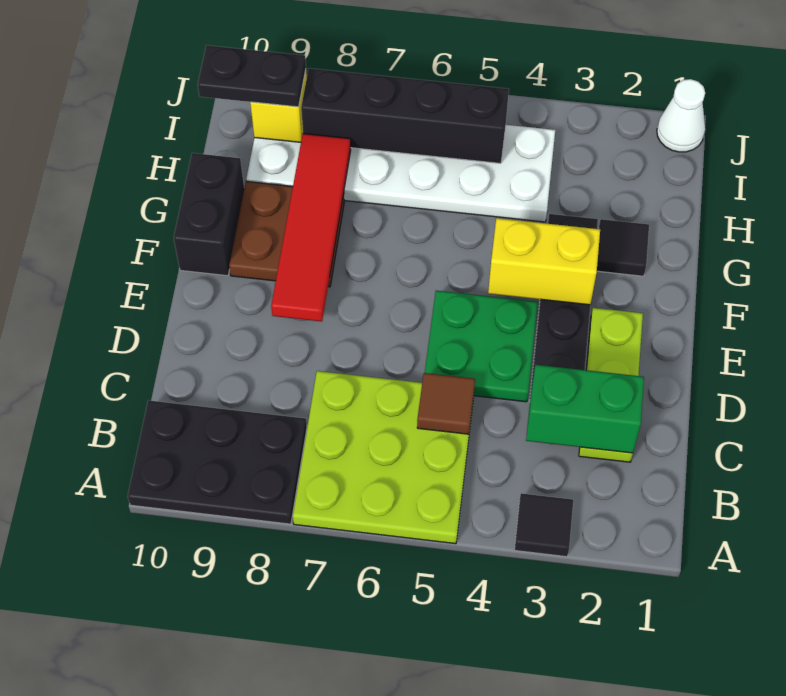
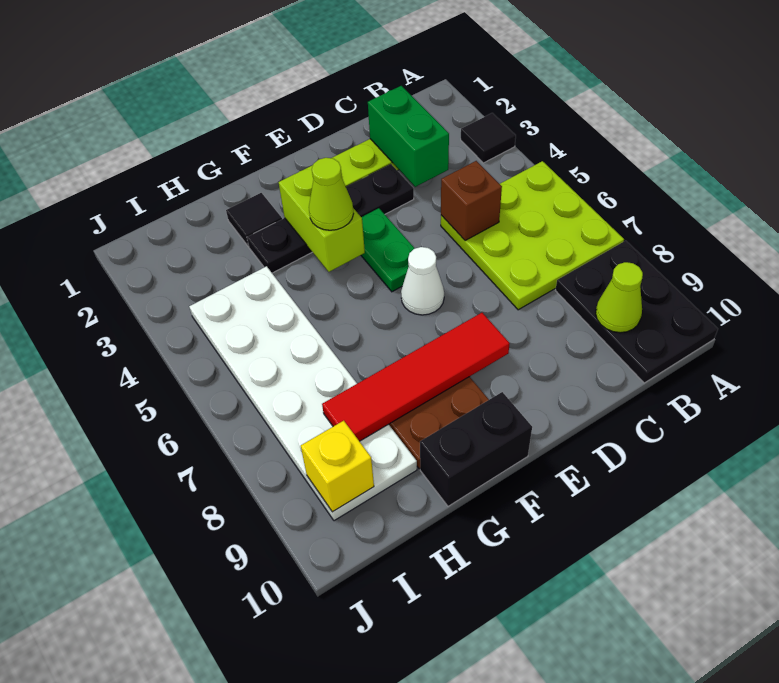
none -> lime 1x1 cone [596,262,643,333]
brown 1x1 tile [417,373,475,434] -> brown 1x1 brick [441,161,502,241]
green 2x2 plate [425,291,538,402] -> green 1x2 plate [361,208,415,292]
yellow 1x2 brick [488,218,600,305] -> lime 1x2 brick [279,165,365,272]
none -> lime 1x1 cone [309,158,354,230]
black 1x4 brick [301,68,509,163] -> none
black 1x2 plate [198,45,306,107] -> none
white 1x1 cone [657,79,705,152] -> white 1x1 cone moved to [401,247,444,315]

